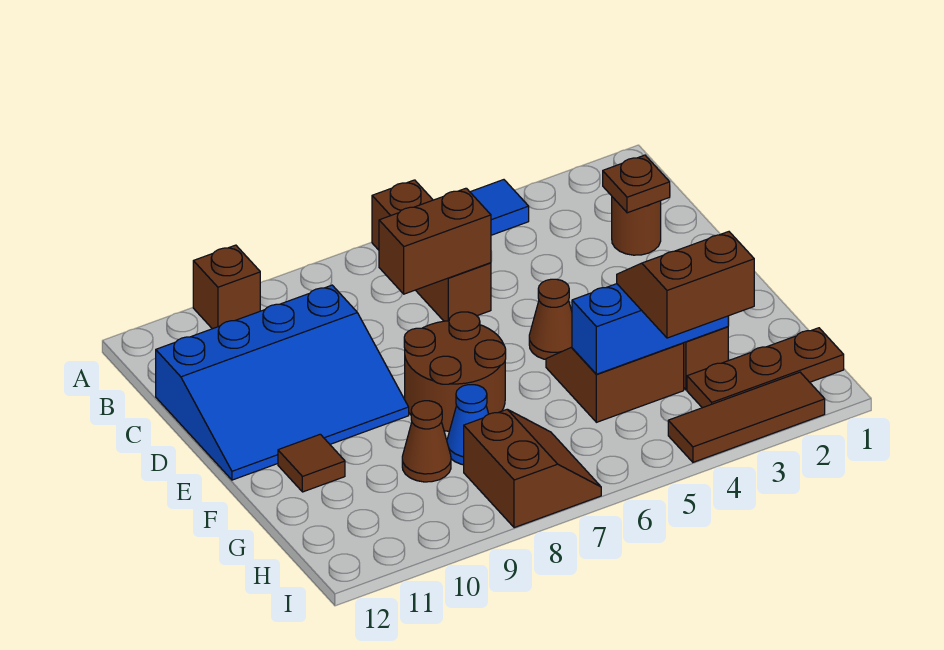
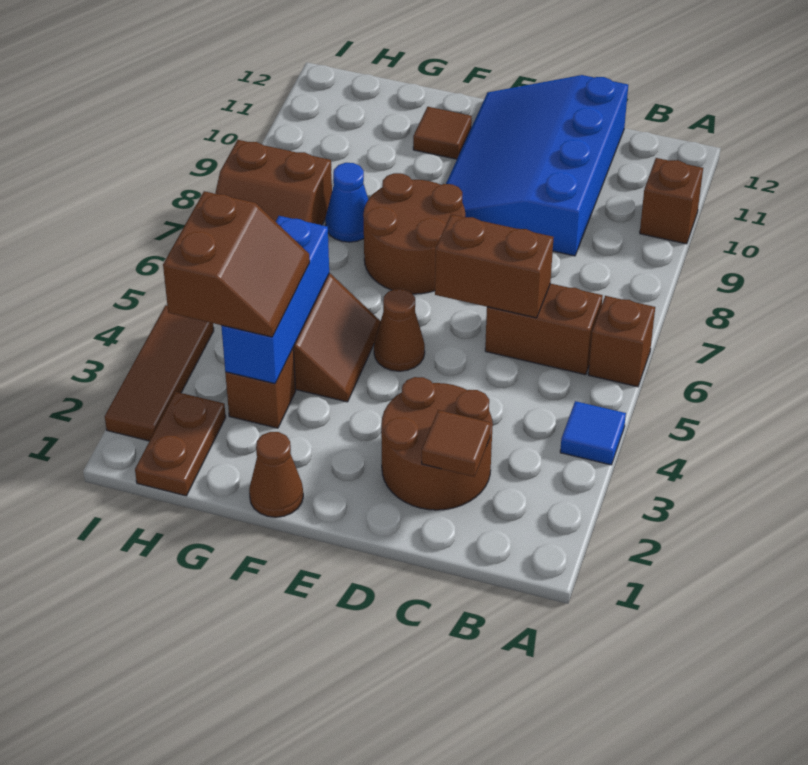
brown 1x1 round brick [612,197,661,255] -> brown 2x2 round brick [381,377,493,510]
brown 1x1 plate [603,155,670,213] -> brown 1x1 tile [422,410,491,477]
brown 1x2 brick [379,188,491,294] -> brown 1x2 brick turned to [435,214,553,318]
brown 1x1 cone [402,401,451,482] -> brown 1x1 cone moved to [249,432,303,517]
brown 1x3 plate [687,328,844,408] -> brown 1x2 plate [135,392,226,496]

